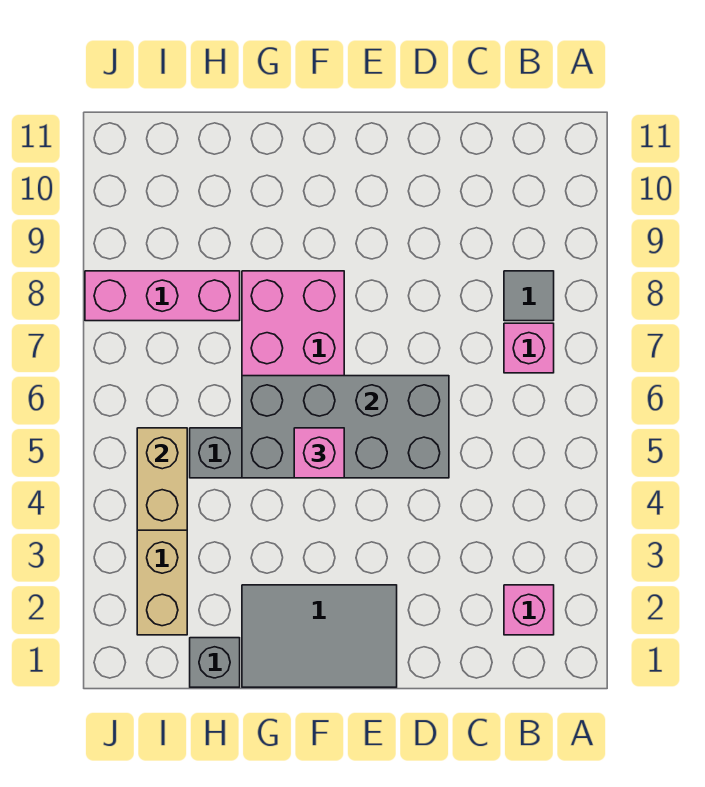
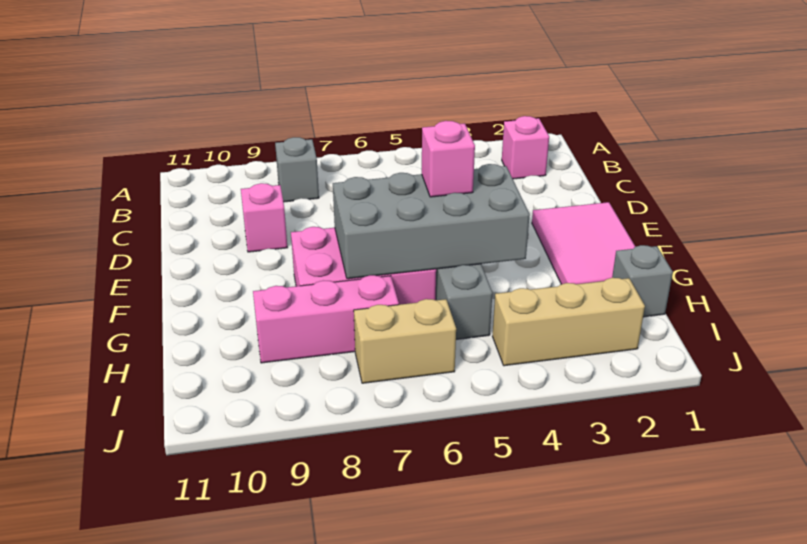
pink 1x1 brick [504,323,554,373] -> pink 1x1 brick moved to [241,183,287,252]
grey 1x1 tile [504,271,554,321] -> grey 1x1 brick [275,137,319,202]
grey 2x4 brick [242,376,449,478] -> grey 2x4 brick turned to [333,164,530,279]
grey 2x3 tile [242,585,397,687] -> pink 2x3 tile [532,202,635,284]
pink 1x3 brick [85,271,240,321] -> pink 1x3 brick turned to [253,275,399,363]
tan 1x2 brick [137,428,187,530] -> tan 1x2 brick moved to [354,299,456,383]

